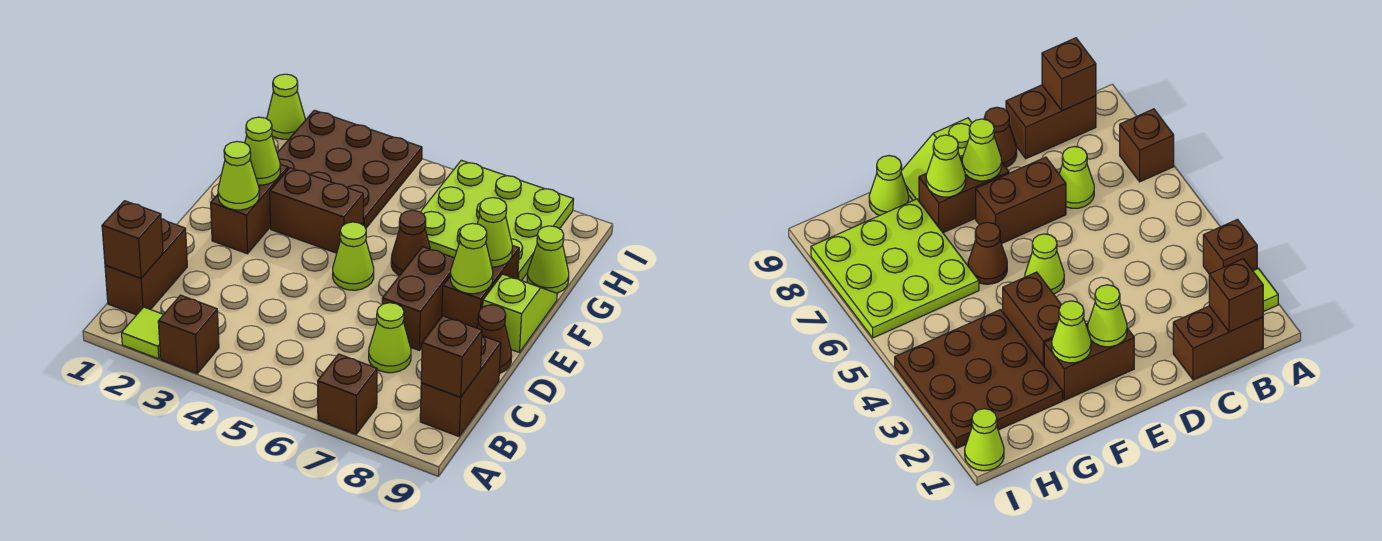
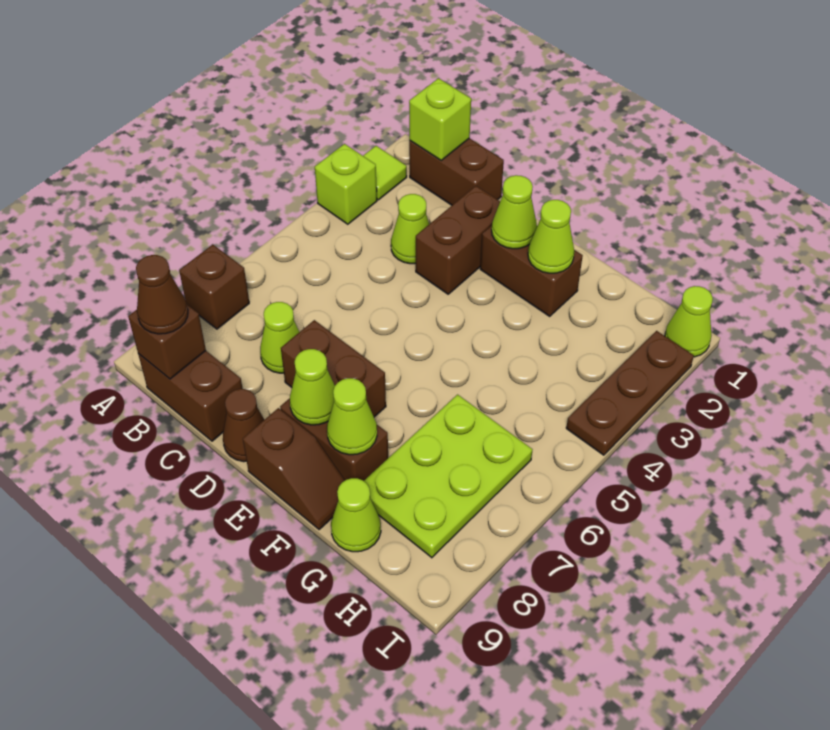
brown 1x1 brick [158,295,219,373] -> lime 1x1 brick [315,144,377,224]
brown 1x1 brick [102,201,163,278] -> lime 1x1 brick [409,78,471,160]
lime 1x1 cone [333,222,374,290] -> lime 1x1 cone moved to [391,194,429,264]
lime 1x2 slope [483,274,557,353] -> brown 1x2 slope [243,408,345,529]
brown 1x2 brick [270,168,363,253] -> brown 1x2 brick moved to [416,186,500,294]
brown 1x1 cone [391,210,430,275] -> brown 1x1 cone moved to [136,255,188,334]
brown 3x3 plate [277,110,422,228] -> brown 1x3 plate [566,331,694,455]
lime 3x3 plate [421,160,574,281] -> lime 2x3 plate [364,395,532,558]

